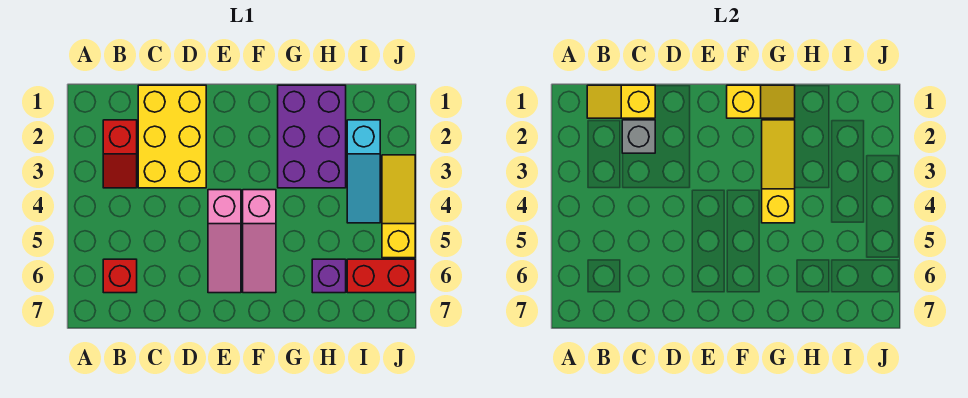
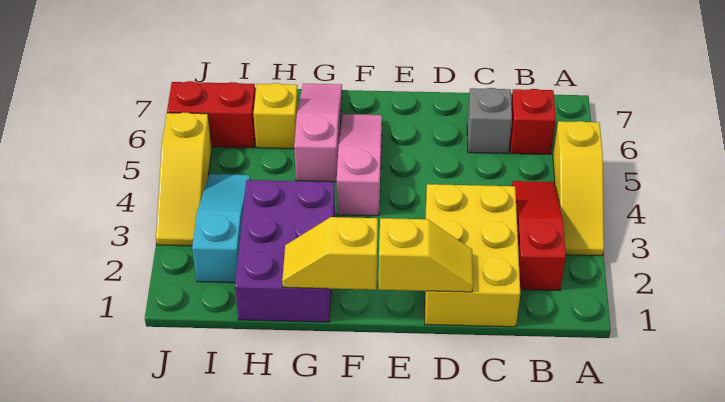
yellow 1x2 slope [587,85,655,118] -> yellow 1x2 slope moved to [379,218,473,292]
red 1x2 slope [103,120,137,188] -> red 1x3 slope [512,181,566,291]
grey 1x1 brick [622,120,655,153] -> grey 1x1 brick moved to [467,88,512,154]
pink 1x3 slope [208,190,241,293] -> pink 1x3 slope moved to [294,84,342,182]
yellow 1x3 slope [762,120,795,223] -> yellow 1x3 slope moved to [553,121,604,256]
purple 1x1 brick [312,259,346,293] -> yellow 1x1 brick [254,83,298,149]

